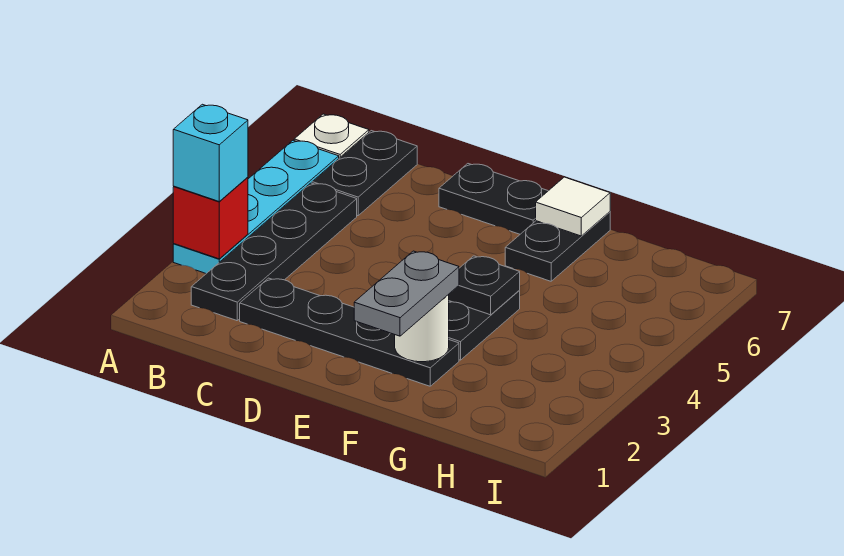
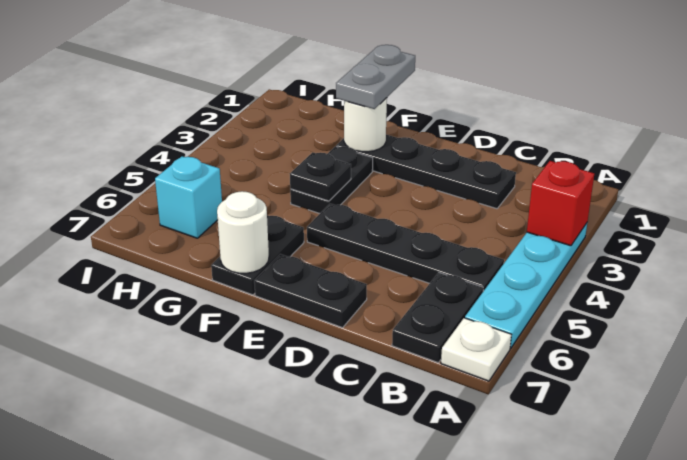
cyan 1x1 brick [173,104,248,201] -> cyan 1x1 brick moved to [155,156,222,238]
black 1x4 plate [191,183,357,321] -> black 1x4 plate turned to [307,204,504,291]
white 1x1 tile [536,177,610,236] -> white 1x1 round brick [217,191,269,273]

